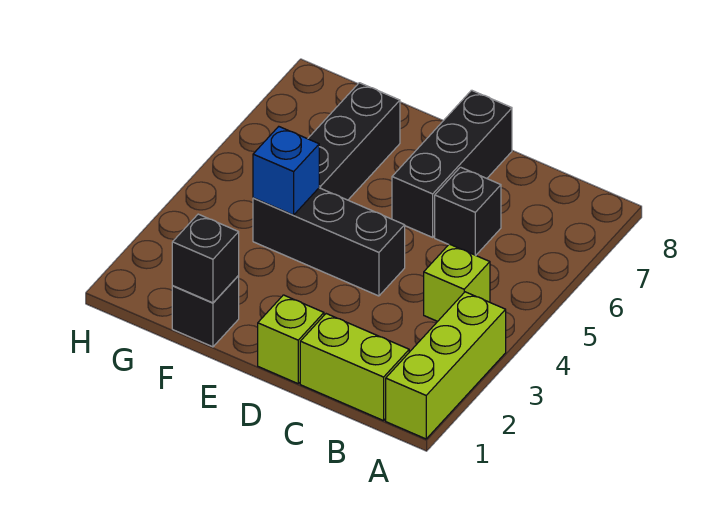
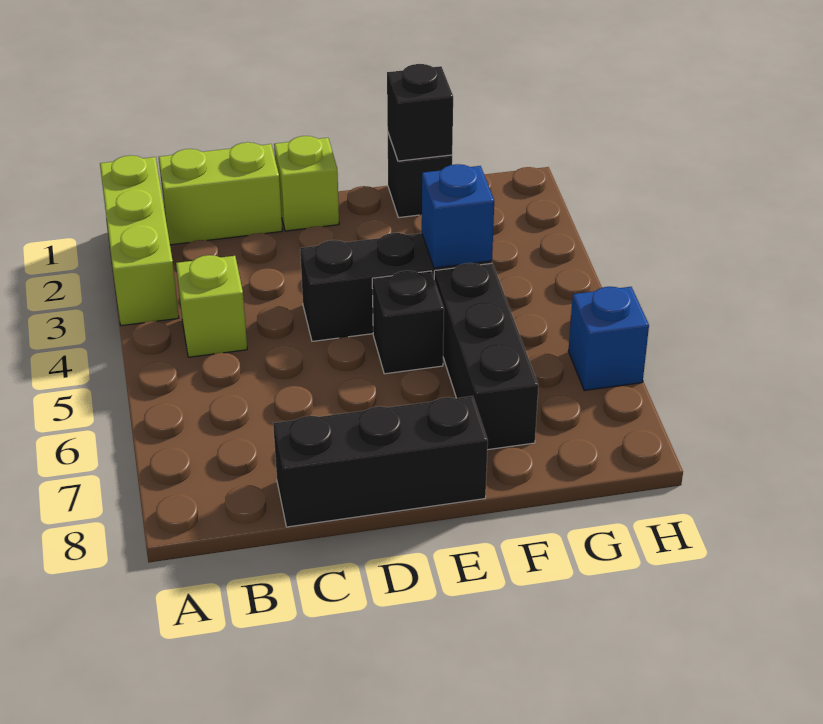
black 1x1 brick [435,167,501,255] -> black 1x1 brick moved to [372,271,444,374]
black 1x3 brick [392,90,512,237] -> black 1x3 brick turned to [273,396,488,527]
none -> blue 1x1 brick [568,287,649,391]

